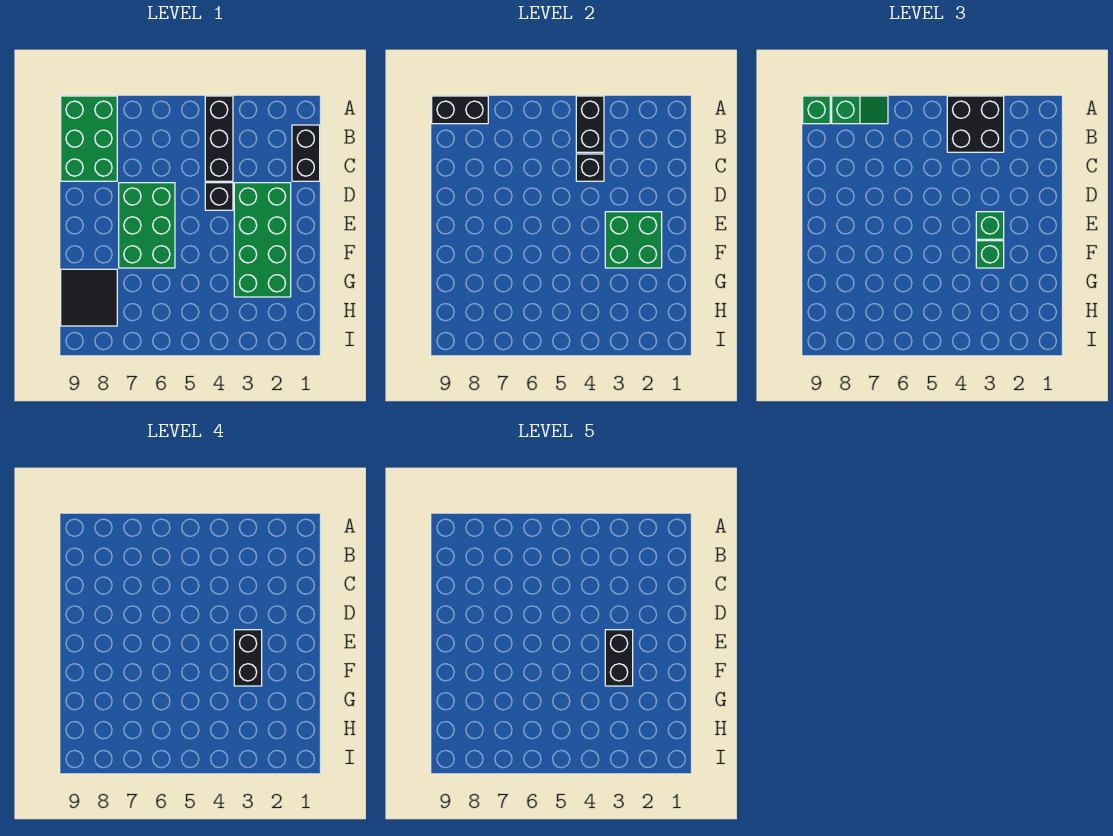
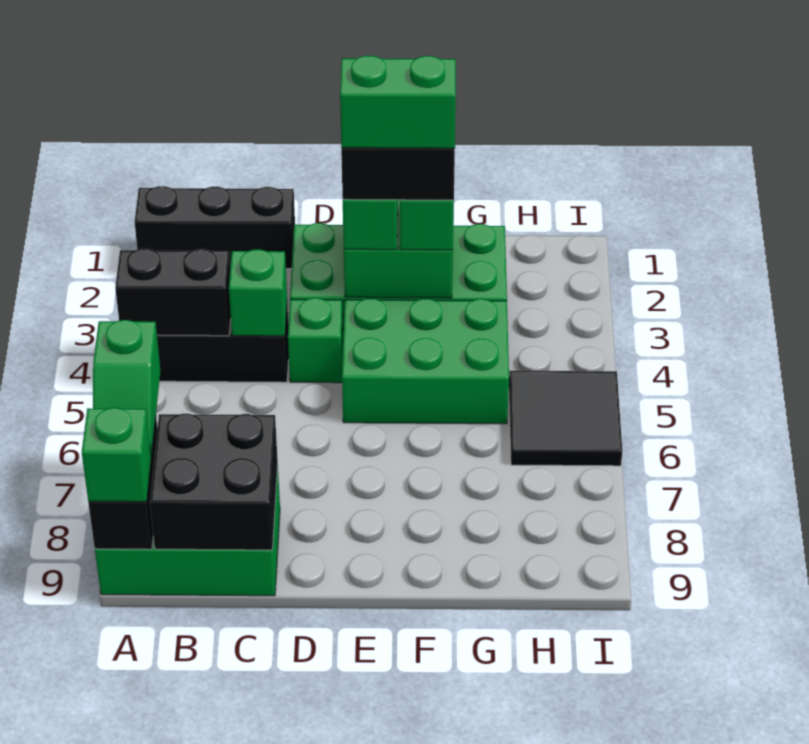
black 2x2 brick [947,96,1004,152] -> black 2x2 brick moved to [150,414,278,550]
green 1x2 slope [832,96,888,124] -> green 1x2 slope turned to [93,320,160,456]
black 1x2 brick [292,125,320,181] -> black 1x3 brick [135,186,295,269]
black 1x1 brick [576,154,604,181] -> green 1x1 brick [229,249,287,336]
black 1x1 brick [205,183,233,210] -> green 1x1 brick [288,298,343,383]
green 2x3 brick [119,183,175,268] -> green 2x3 brick moved to [342,298,509,424]
black 1x2 brick [605,630,633,686] -> green 1x2 brick [340,56,456,149]
black 2x2 tile [61,269,117,326] -> black 2x2 tile moved to [509,371,622,466]

